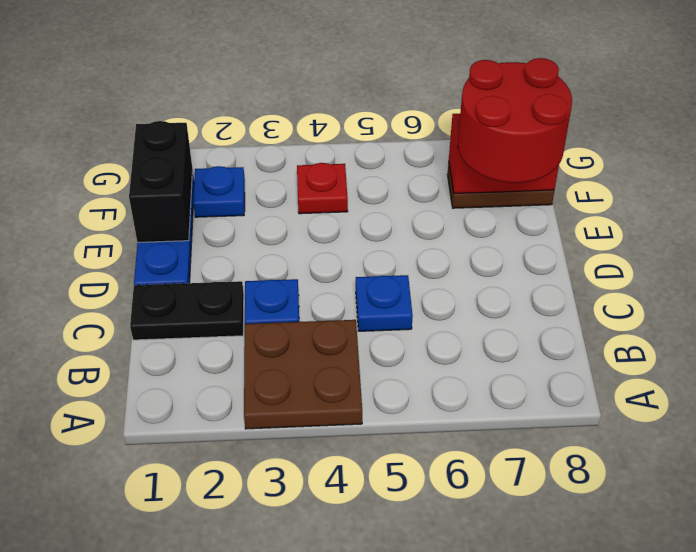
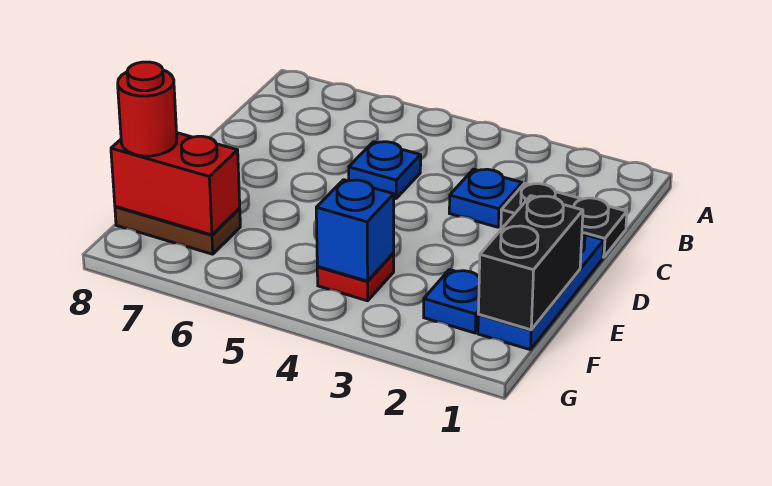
brown 2x2 plate [244,320,362,429] -> none
red 2x2 round brick [458,58,572,183] -> red 1x1 round brick [118,62,177,156]
none -> blue 1x1 brick [316,180,394,281]

